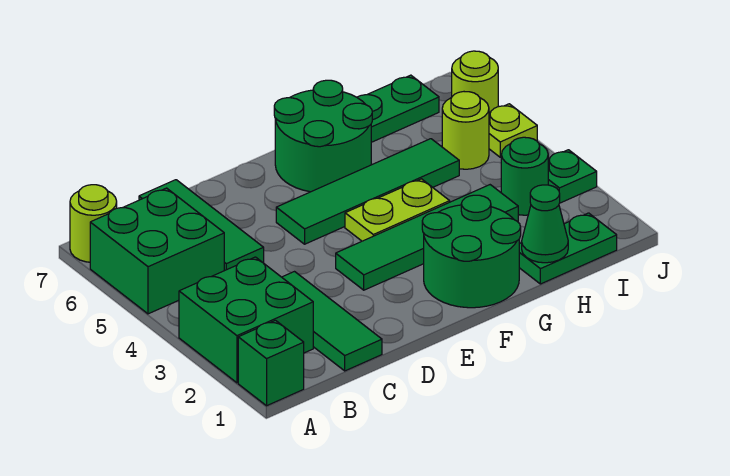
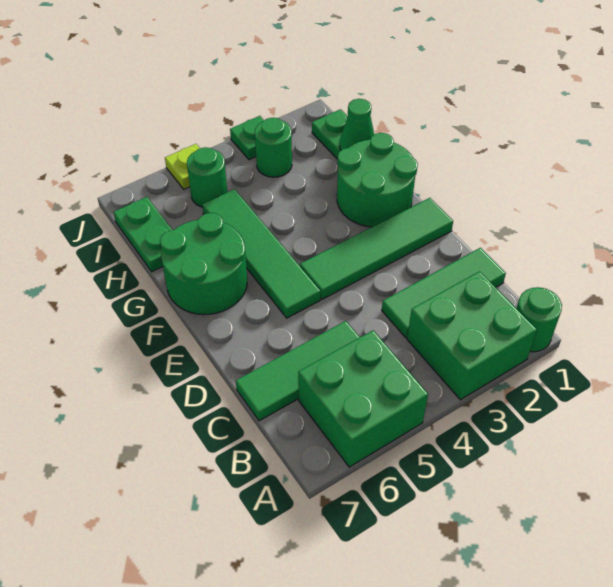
green 1x1 brick [238,320,304,406] -> green 1x1 round brick [516,287,562,352]
lime 1x1 round brick [70,185,117,262] -> none
green 1x4 tile [336,185,518,290] -> green 1x4 tile turned to [300,198,453,299]
lime 1x2 plate [345,179,450,241] -> none
lime 1x1 round brick [442,92,489,169] -> green 1x1 round brick [187,147,227,207]
lime 1x1 round brick [452,51,498,112] -> none

